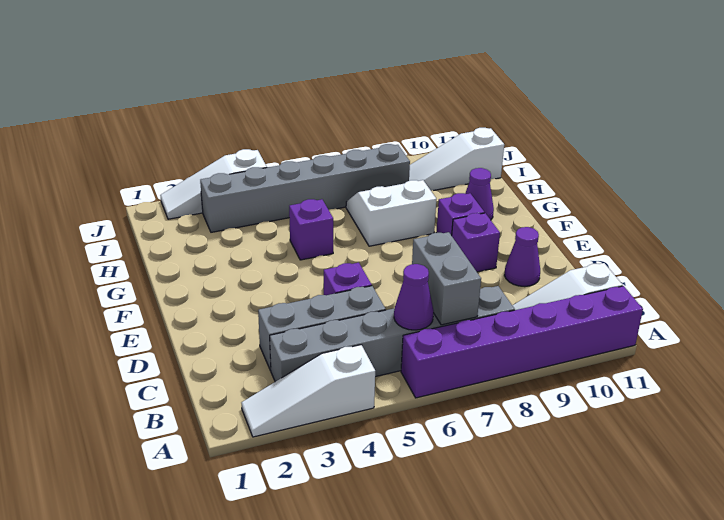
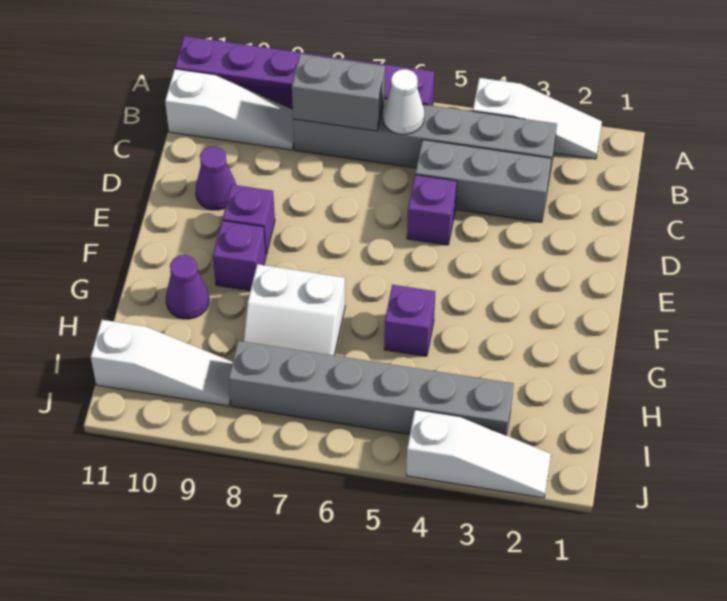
purple 1x1 cone [394,264,434,330] -> white 1x1 cone [383,69,424,134]
grey 1x2 brick [412,232,481,325] -> grey 1x2 brick turned to [292,54,385,131]

